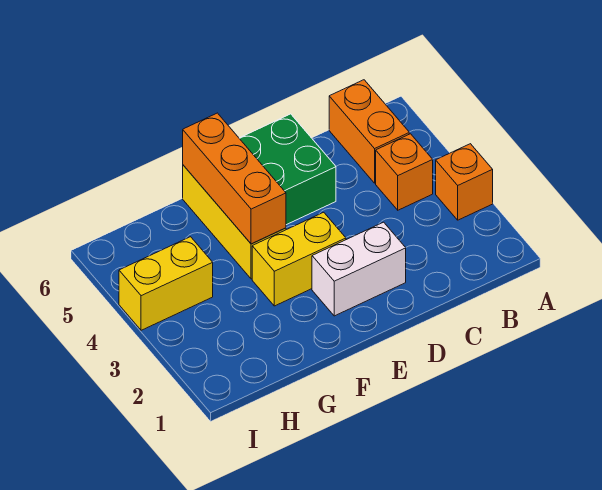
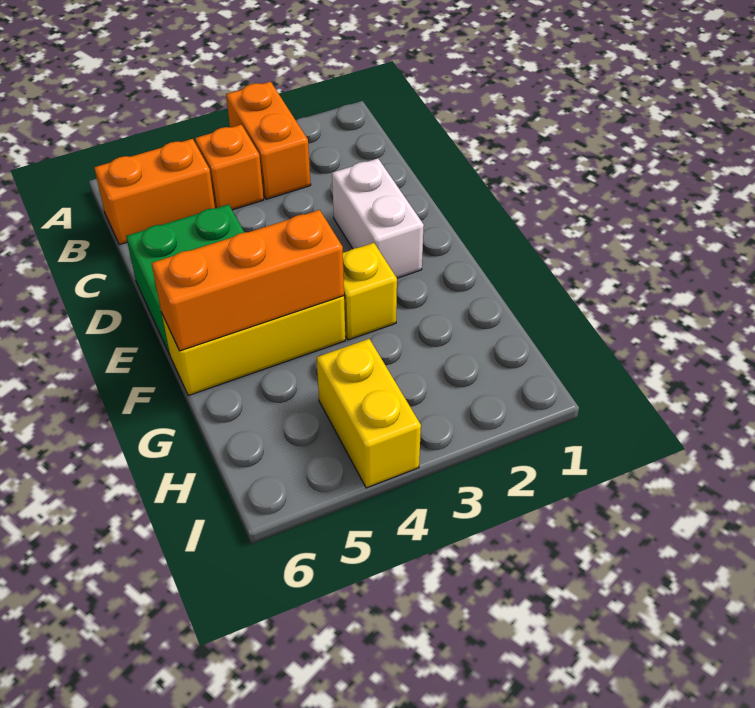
orange 1x1 brick [436,144,493,220] -> orange 1x2 brick [226,82,311,199]
yellow 1x2 brick [252,212,346,306] -> yellow 1x1 brick [343,243,397,340]

